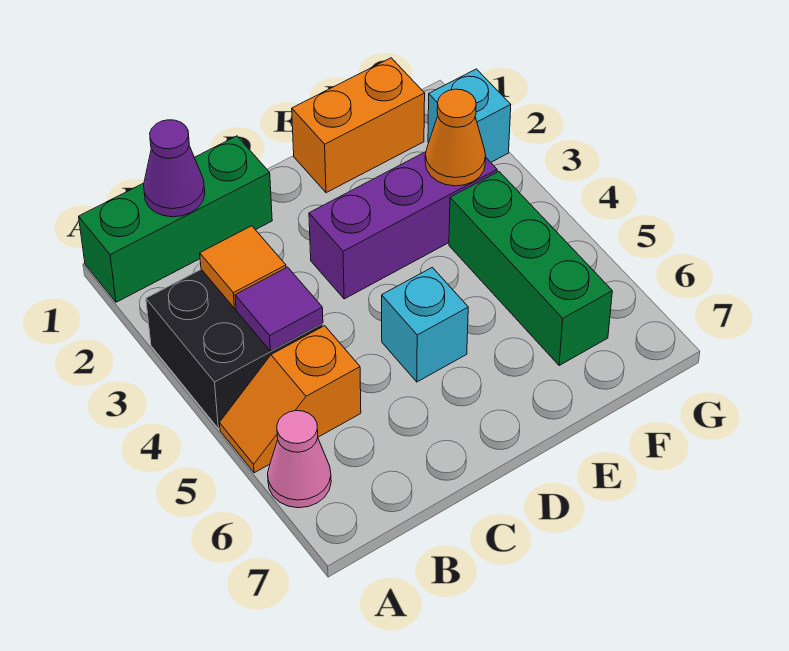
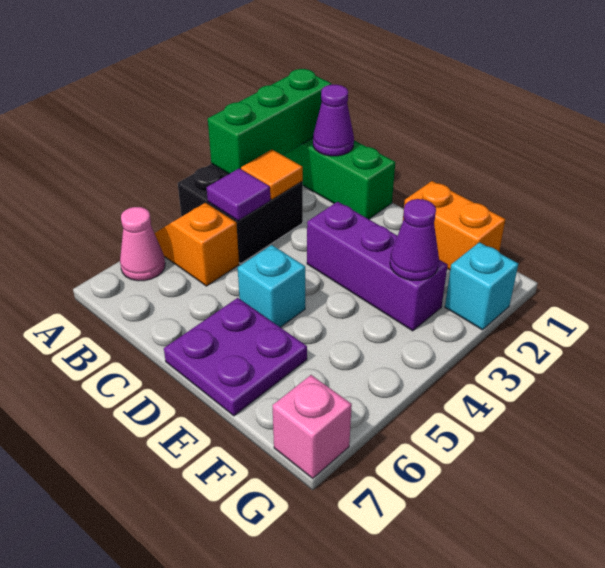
none -> purple 2x2 plate [164,298,307,416]
orange 1x1 cone [425,89,486,186] -> purple 1x1 cone [390,199,439,280]
green 1x3 brick [449,172,612,365] -> green 1x3 brick moved to [208,69,332,174]
none -> pink 1x1 brick [272,375,352,478]

